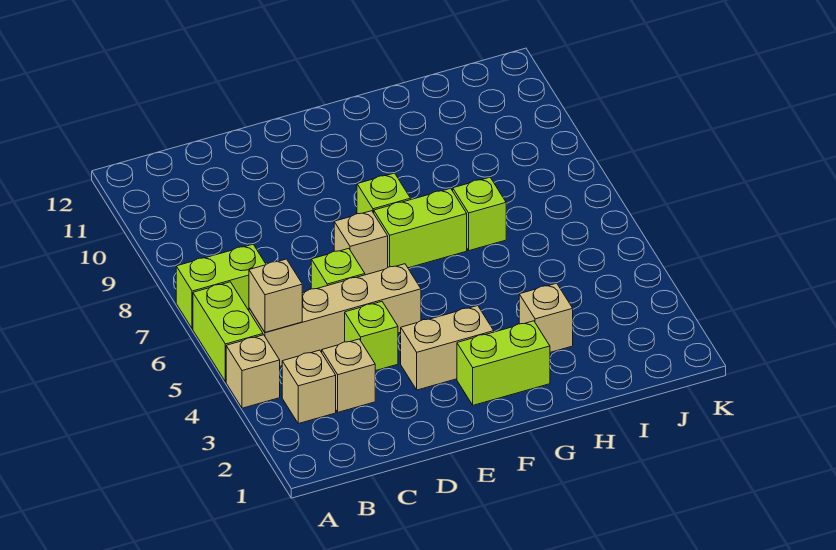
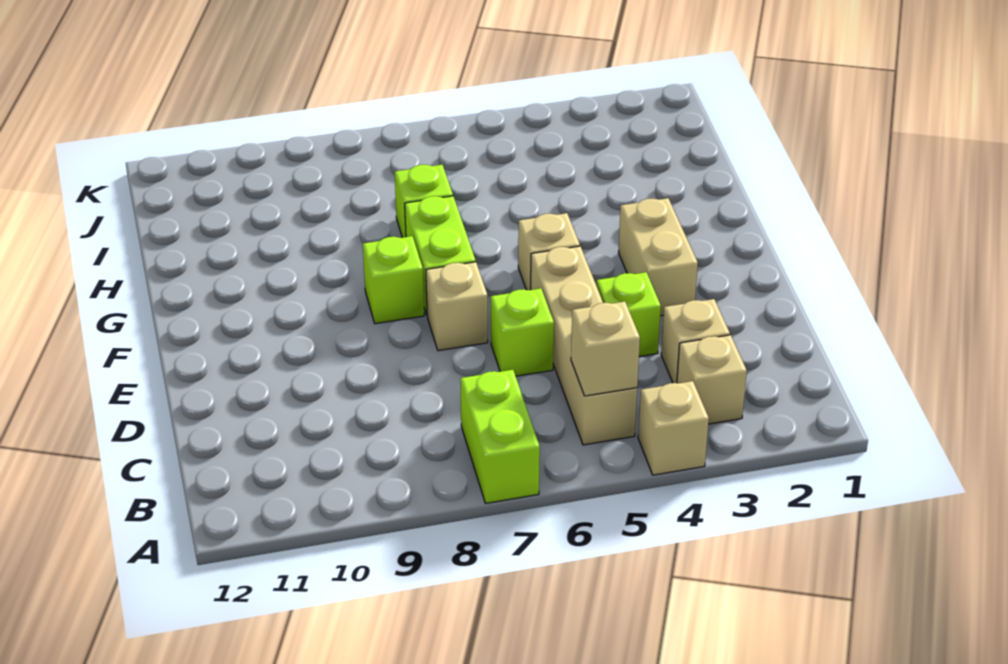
lime 1x2 brick [193,282,263,382] -> none
lime 1x2 brick [457,321,550,405] -> none
tan 1x1 brick [519,283,573,352] -> tan 1x1 brick moved to [518,213,580,290]

